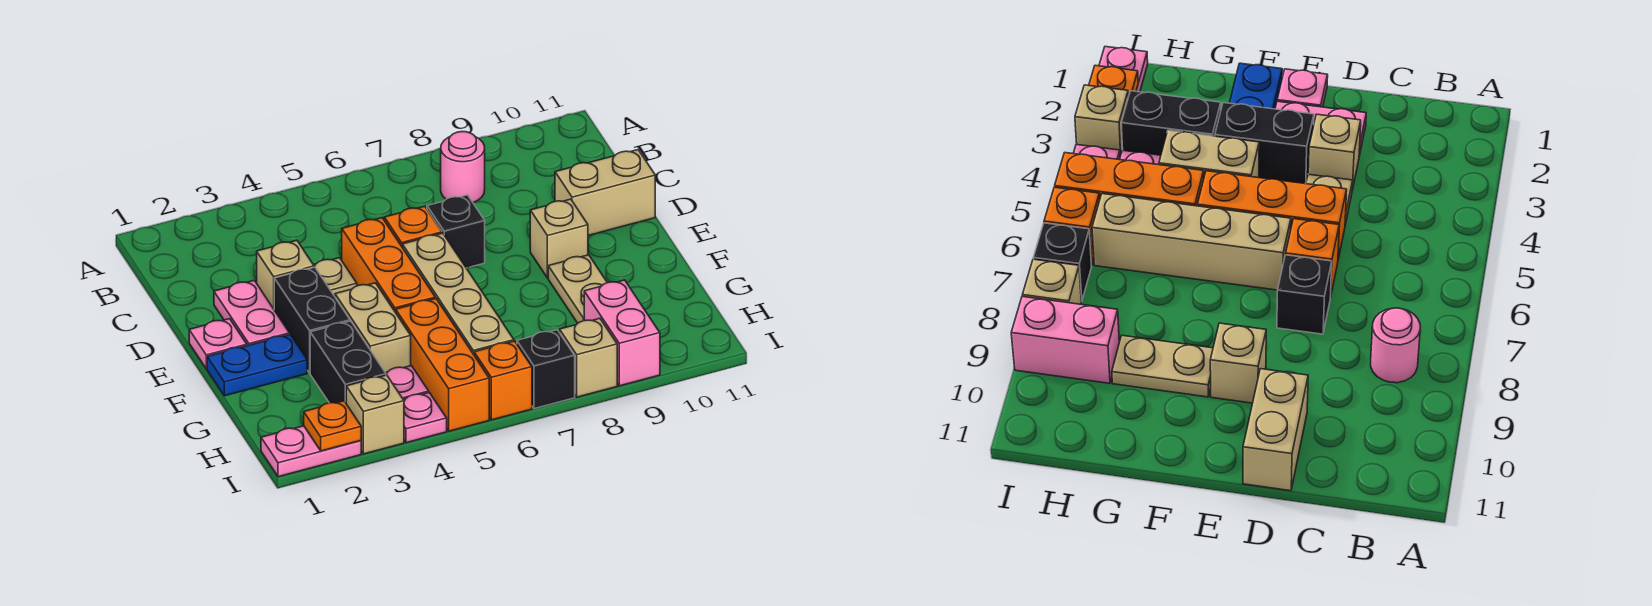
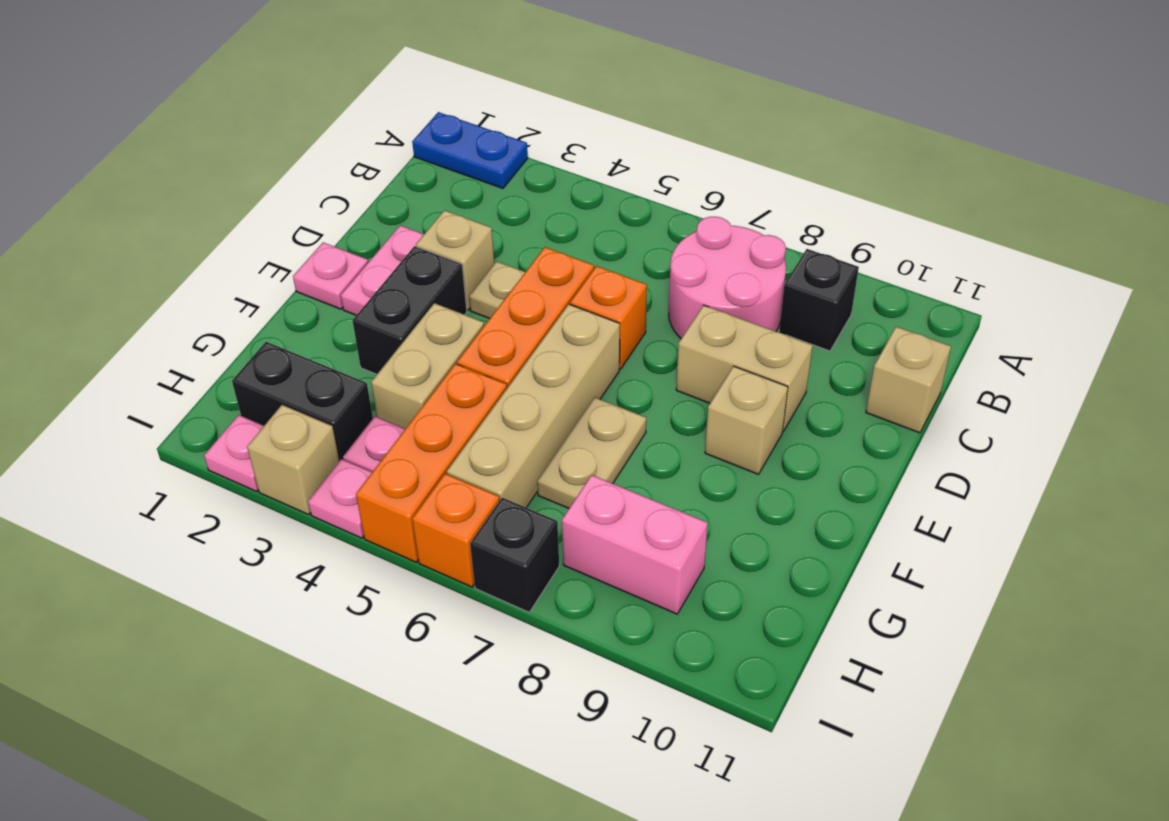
pink 1x1 round brick [441,132,485,202] -> pink 2x2 round brick [669,217,786,338]
black 1x1 brick [427,195,485,268] -> black 1x1 brick moved to [779,249,859,351]
tan 1x2 brick [555,150,655,236] -> tan 1x2 brick moved to [676,305,813,431]
blue 1x2 plate [207,334,307,396] -> blue 1x2 plate moved to [412,112,528,188]
tan 1x2 plate [548,255,607,323] -> tan 1x2 plate moved to [537,397,646,508]
black 1x2 brick [310,321,386,403] -> black 1x2 brick turned to [232,342,373,461]
pink 1x2 brick [584,280,660,386] -> pink 1x2 brick turned to [562,475,708,614]
pink 1x2 plate [261,426,361,477] -> pink 1x1 plate [204,415,264,491]
orange 1x1 plate [304,401,361,451] -> none
tan 1x1 brick [560,318,617,397] -> tan 1x1 brick moved to [866,327,951,433]

